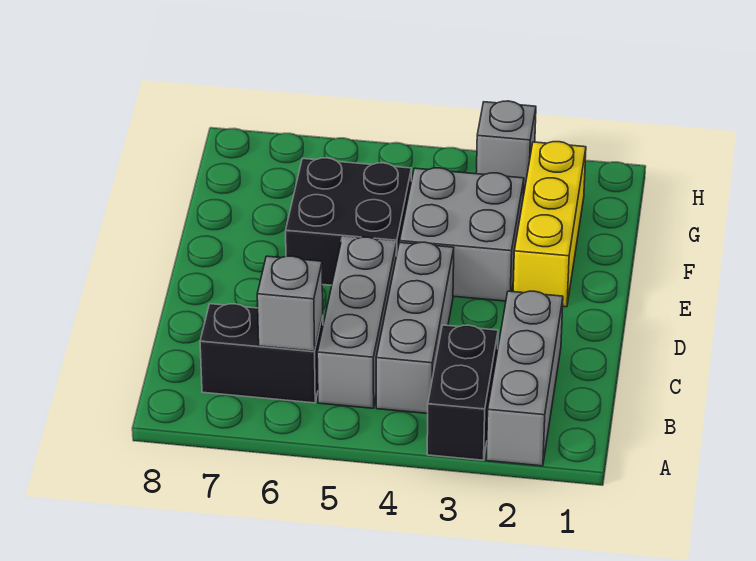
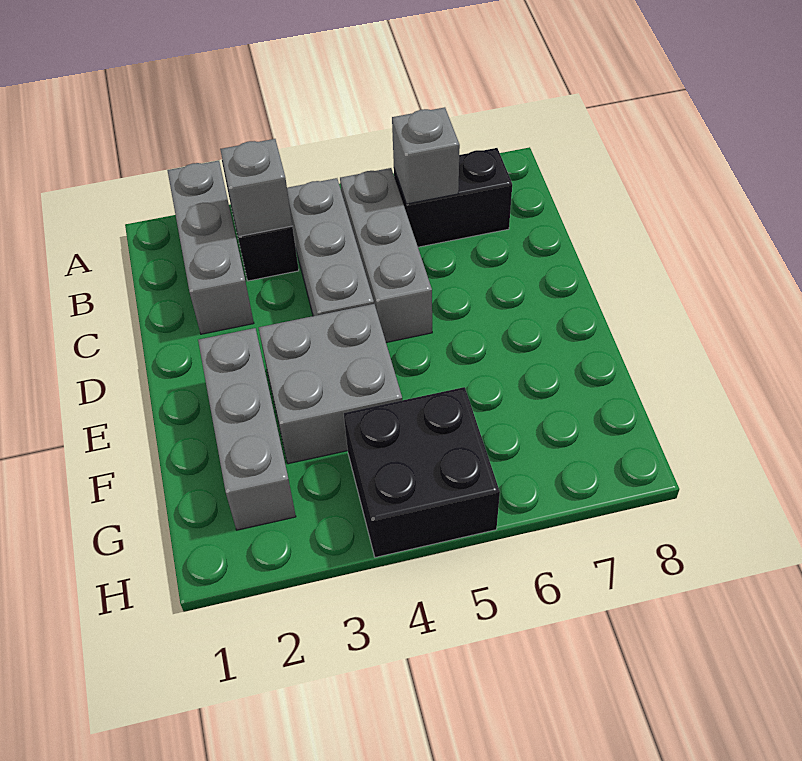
yellow 1x3 brick [513,142,586,307] -> grey 1x3 brick [198,328,296,530]
black 2x2 brick [286,158,411,285] -> black 2x2 brick moved to [344,387,500,557]
grey 1x1 brick [476,101,536,190] -> grey 1x1 brick moved to [220,139,292,236]

